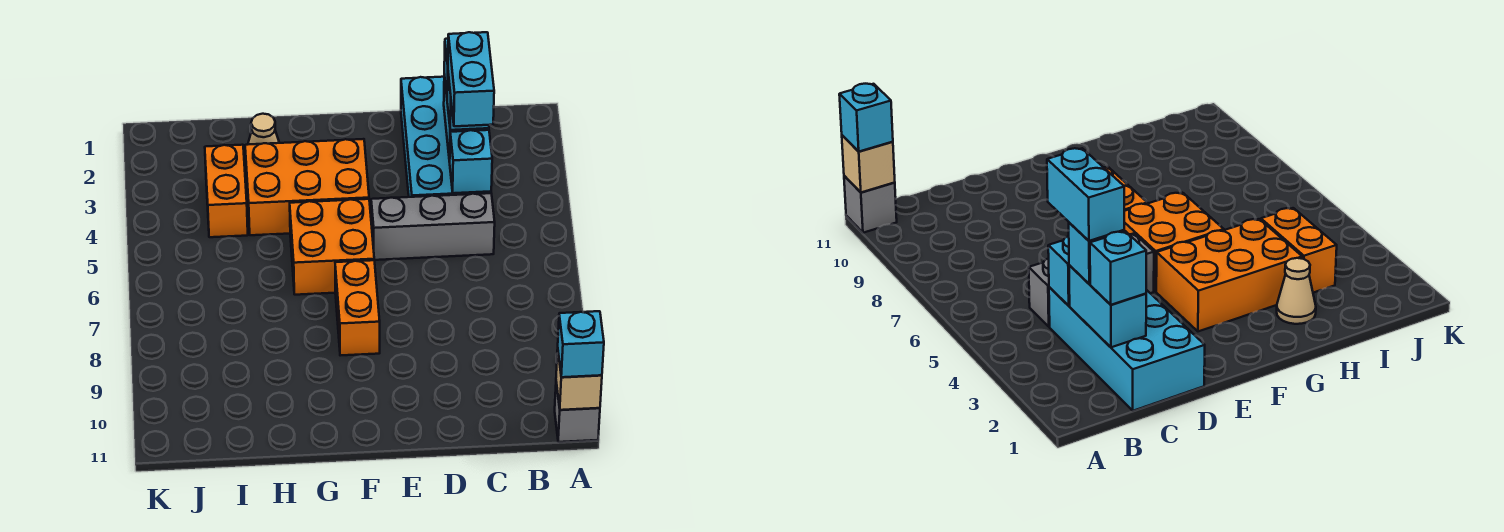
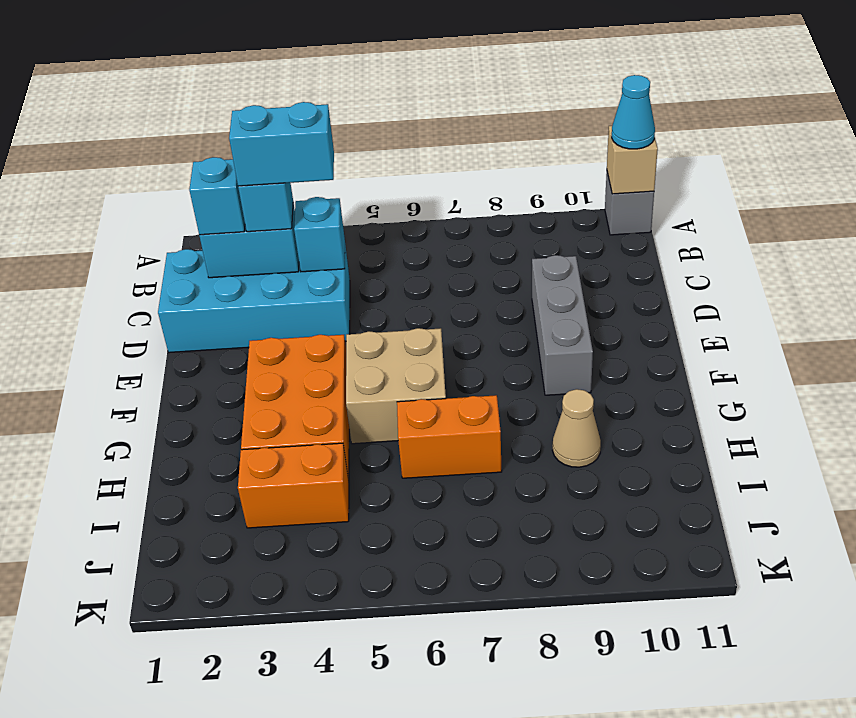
cyan 1x1 brick [558,311,604,377] -> cyan 1x1 cone [612,75,655,149]
grey 1x3 brick [371,193,495,260] -> grey 1x3 brick moved to [532,255,593,395]
orange 2x2 brick [290,199,374,295] -> tan 2x2 brick [346,328,446,444]
orange 1x2 brick [335,260,380,356] -> orange 1x2 brick moved to [397,395,502,478]
tan 1x1 cone [245,114,279,162] -> tan 1x1 cone moved to [552,389,601,467]

